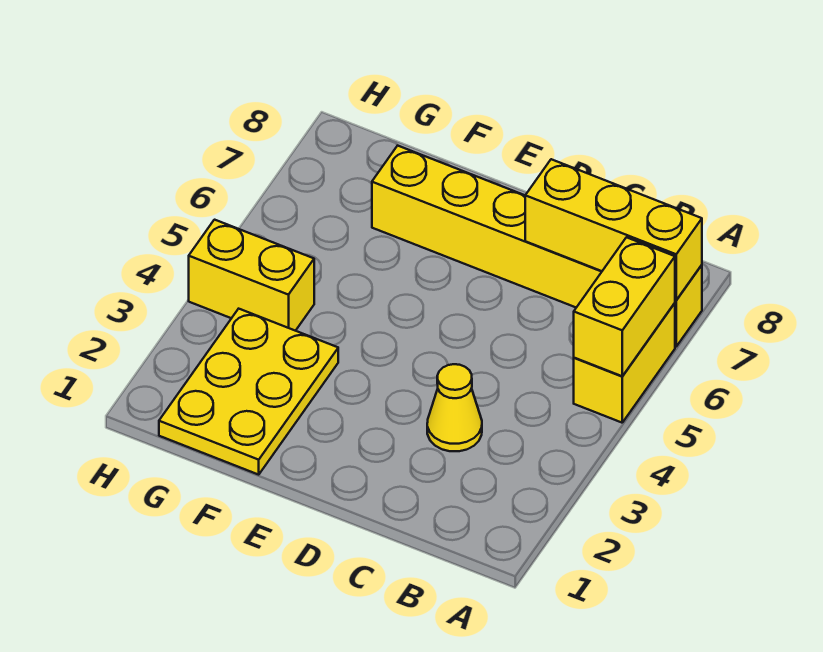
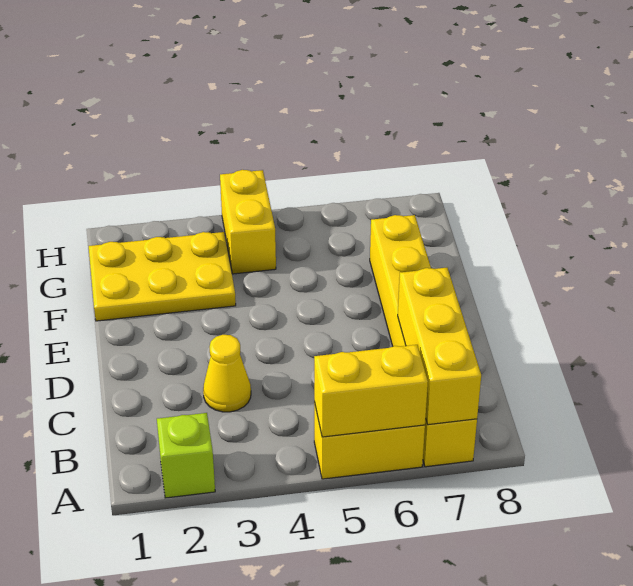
none -> lime 1x1 brick [157,413,215,498]

